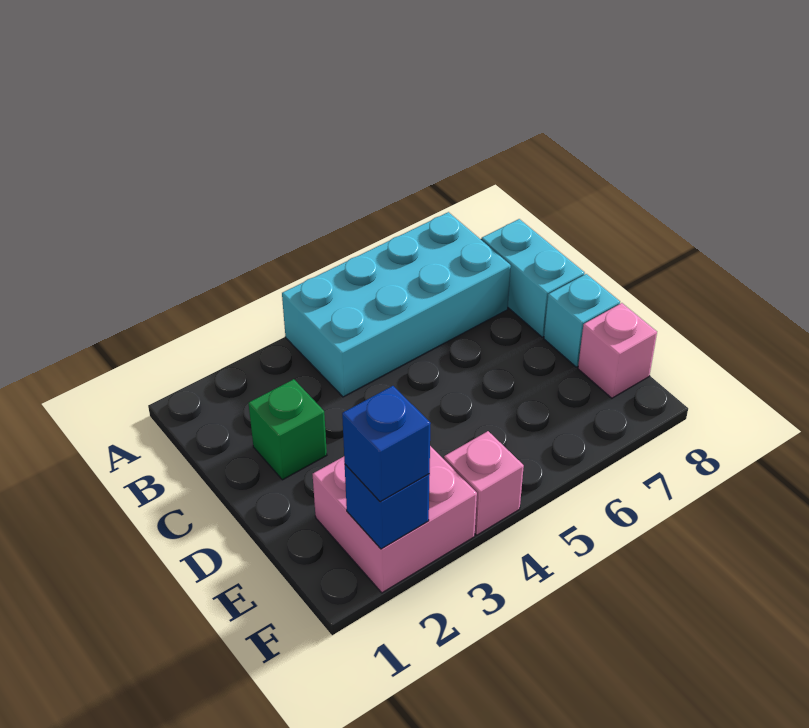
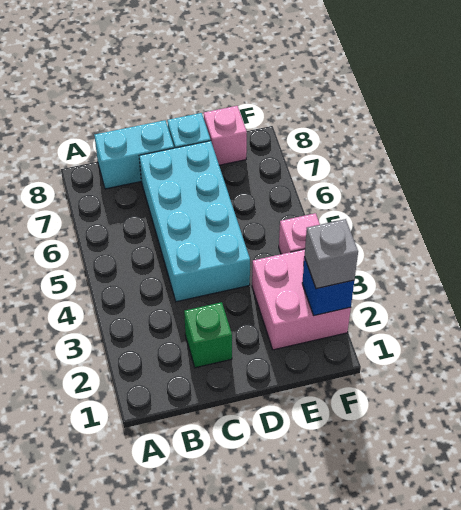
cyan 2x4 brick [282,212,511,397] -> cyan 2x4 brick moved to [139,141,250,302]
blue 1x1 brick [342,386,431,502] -> grey 1x1 brick [304,219,358,289]

